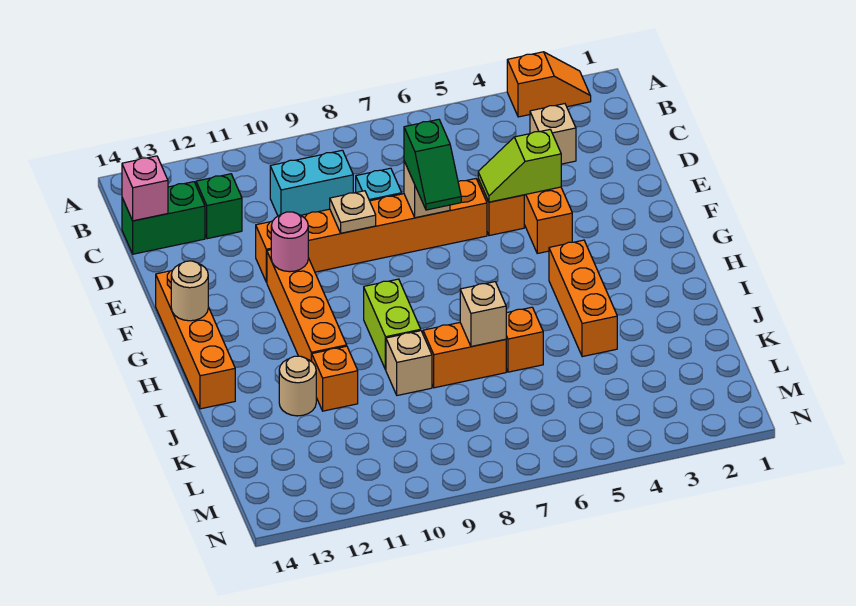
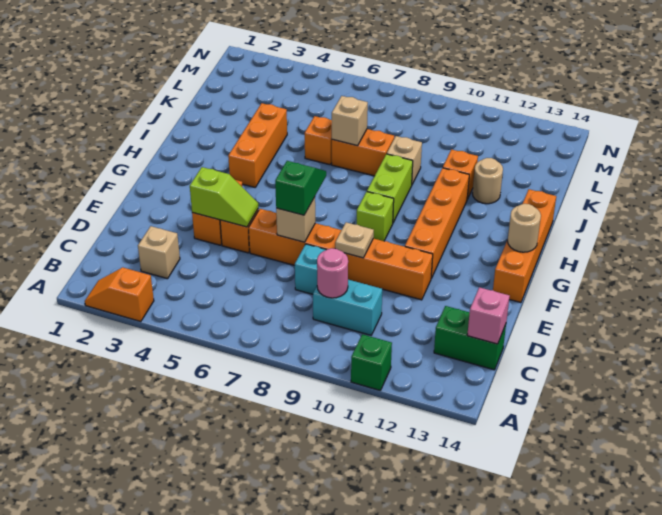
green 1x1 brick [196,174,242,239] -> green 1x1 brick moved to [351,334,392,390]
pink 1x1 round brick [271,212,308,272] -> pink 1x1 round brick moved to [317,248,348,298]
none -> lime 1x1 brick [356,192,394,241]

